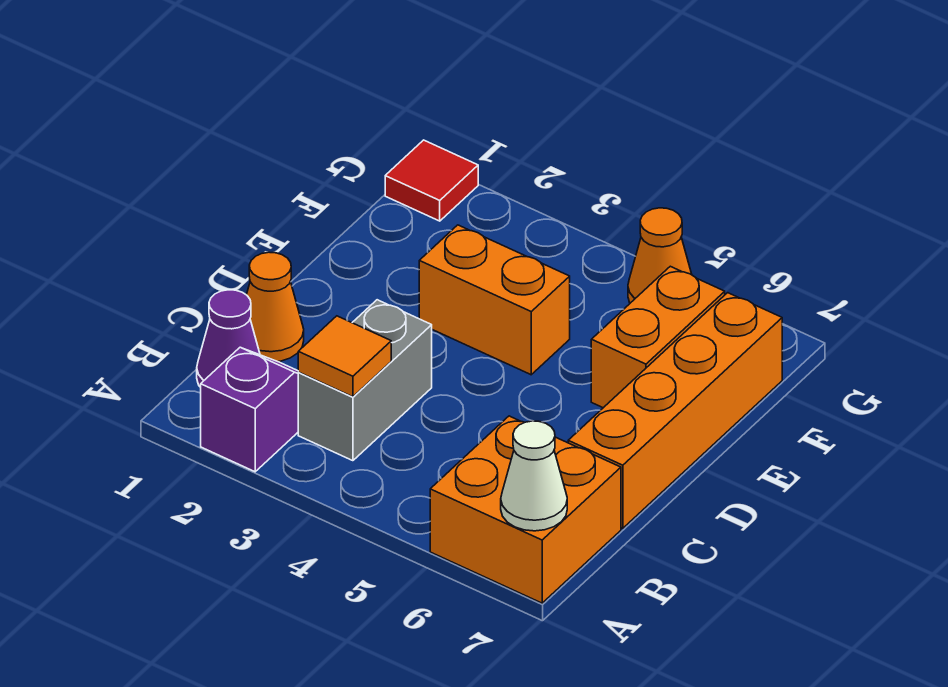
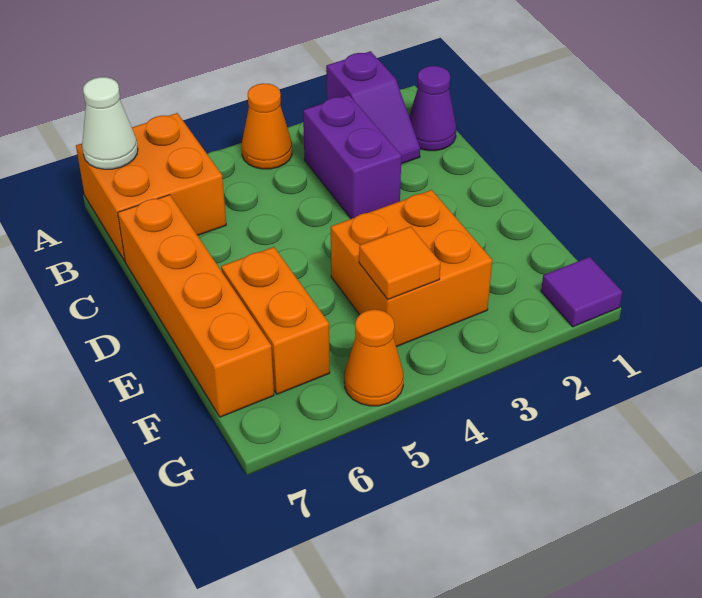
grey 1x2 brick [298,300,432,461] -> purple 1x2 brick [303,95,401,219]
orange 1x1 tile [298,316,391,397] -> orange 1x1 tile moved to [359,226,441,299]
orange 1x1 cone [247,252,304,362] -> orange 1x1 cone moved to [242,83,292,169]
orange 1x2 brick [419,225,570,375] -> orange 2x2 brick [331,190,492,347]
red 1x1 tile [385,140,478,221] -> purple 1x1 tile [541,257,622,327]

